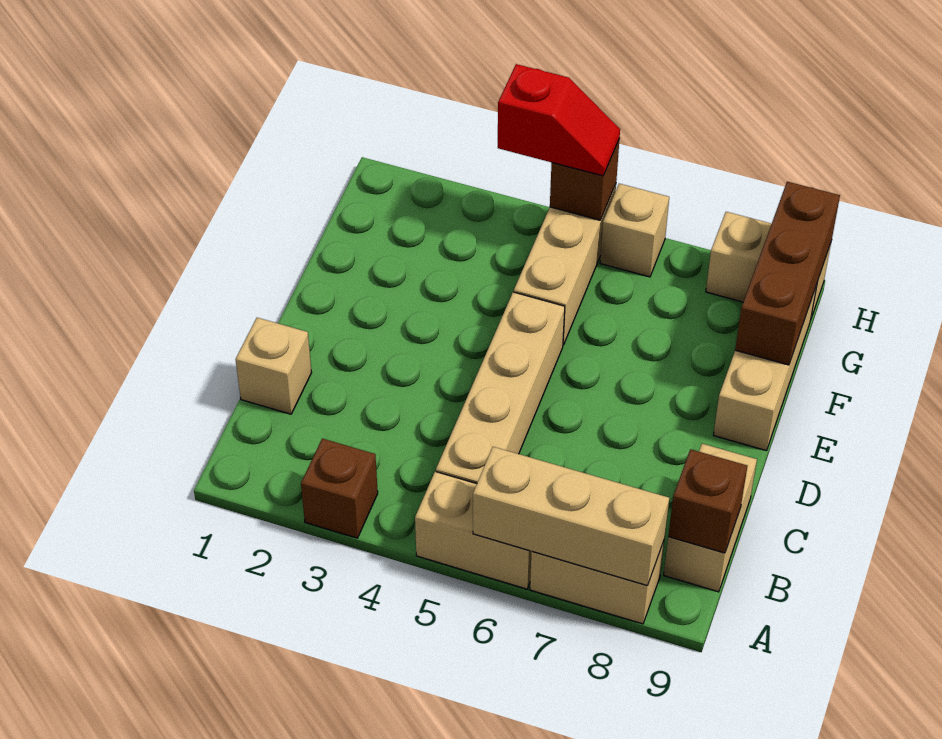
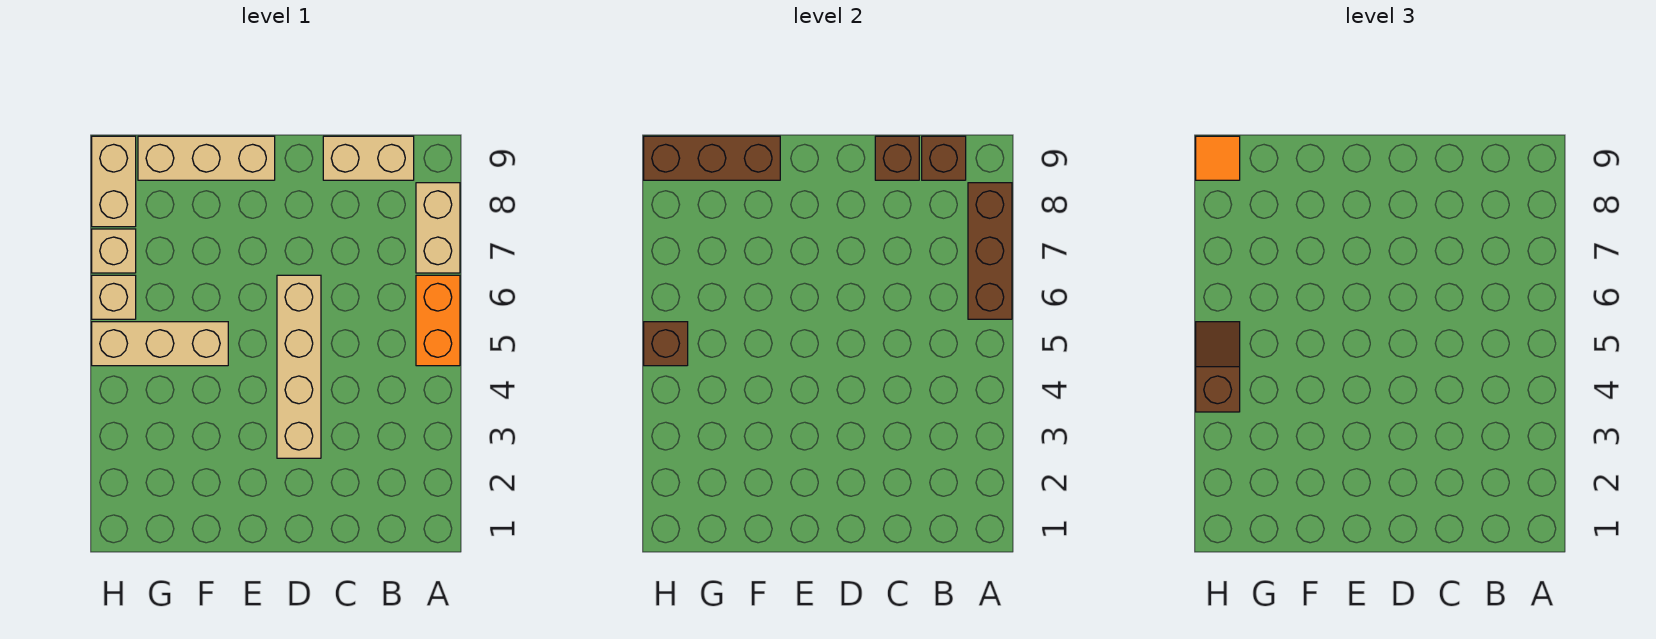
brown 1x1 brick [301,439,378,538] -> brown 1x1 brick moved to [875,136,919,180]
tan 1x2 brick [415,472,532,589] -> orange 1x2 brick [416,275,460,366]
tan 1x3 brick [473,447,669,586] -> brown 1x3 brick [968,183,1012,319]
tan 1x4 brick [436,292,565,484] -> tan 1x4 brick turned to [277,275,321,458]
tan 1x1 brick [236,318,312,414] -> tan 1x1 brick moved to [92,229,136,273]
red 1x2 slope [498,64,620,176] -> brown 1x2 slope [1196,322,1240,412]
none -> orange 1x1 tile [1196,136,1240,180]

